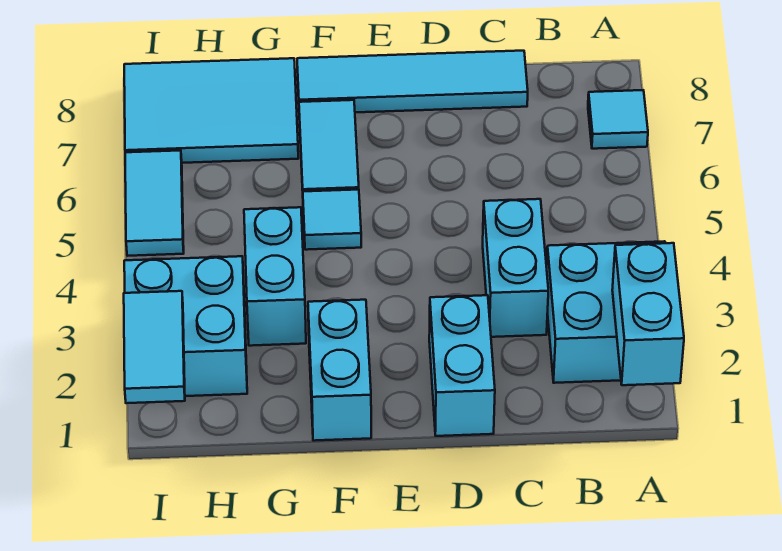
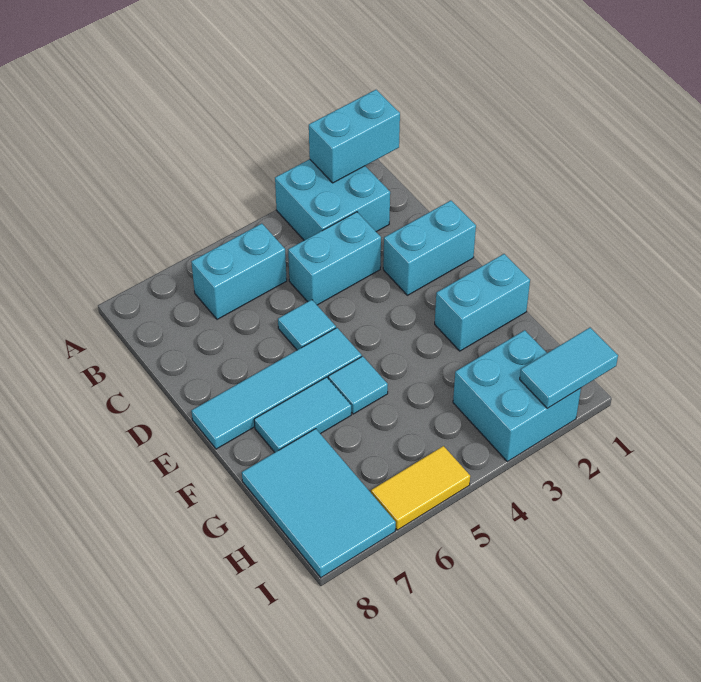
cyan 1x1 tile [588,90,648,149] -> cyan 1x1 tile moved to [278,300,336,350]
cyan 1x4 tile [297,51,528,112] -> cyan 1x4 tile turned to [191,328,362,449]
cyan 1x2 brick [244,207,306,346] -> cyan 1x2 brick moved to [191,224,287,319]
cyan 1x2 tile [125,150,184,256] -> yellow 1x2 tile [371,446,470,530]

